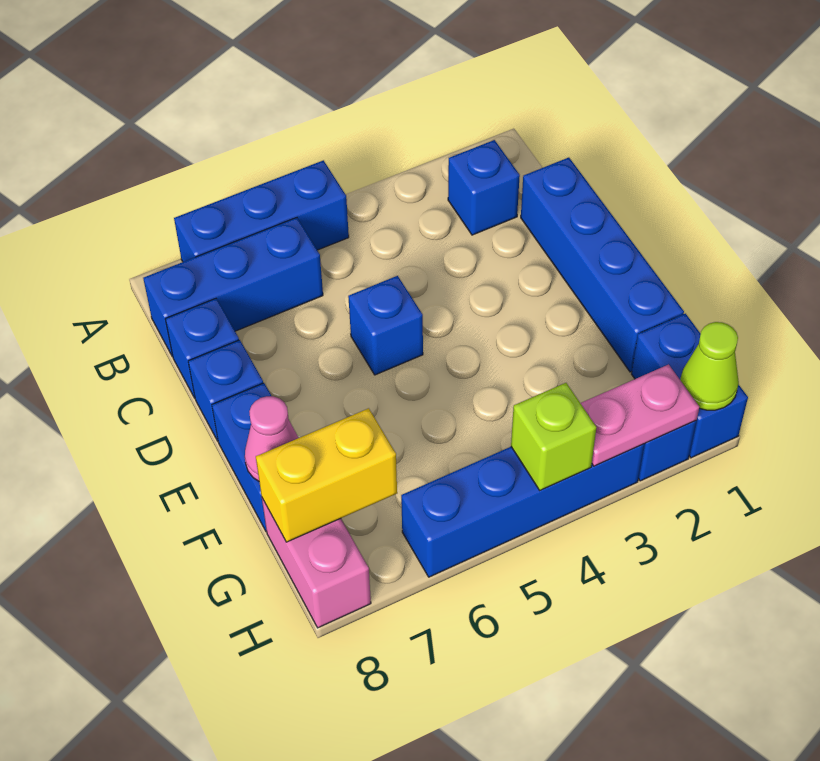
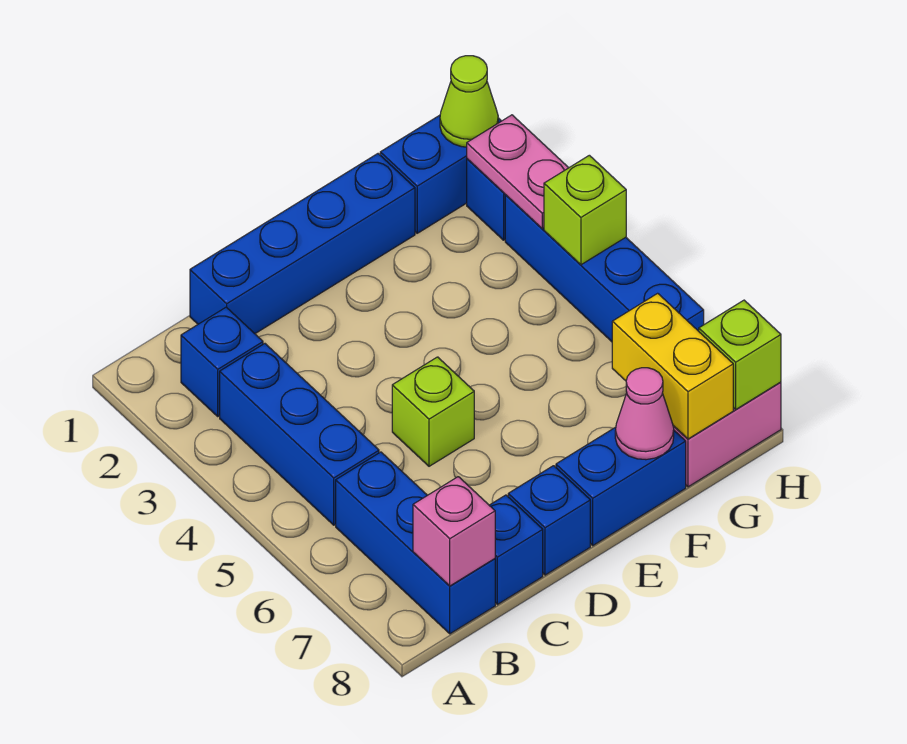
blue 1x3 brick [174,160,349,262] -> blue 1x3 brick moved to [220,344,379,525]
none -> pink 1x1 brick [413,477,495,586]
blue 1x1 brick [348,276,423,375] -> lime 1x1 brick [392,357,474,466]
none -> lime 1x1 brick [699,300,781,409]

